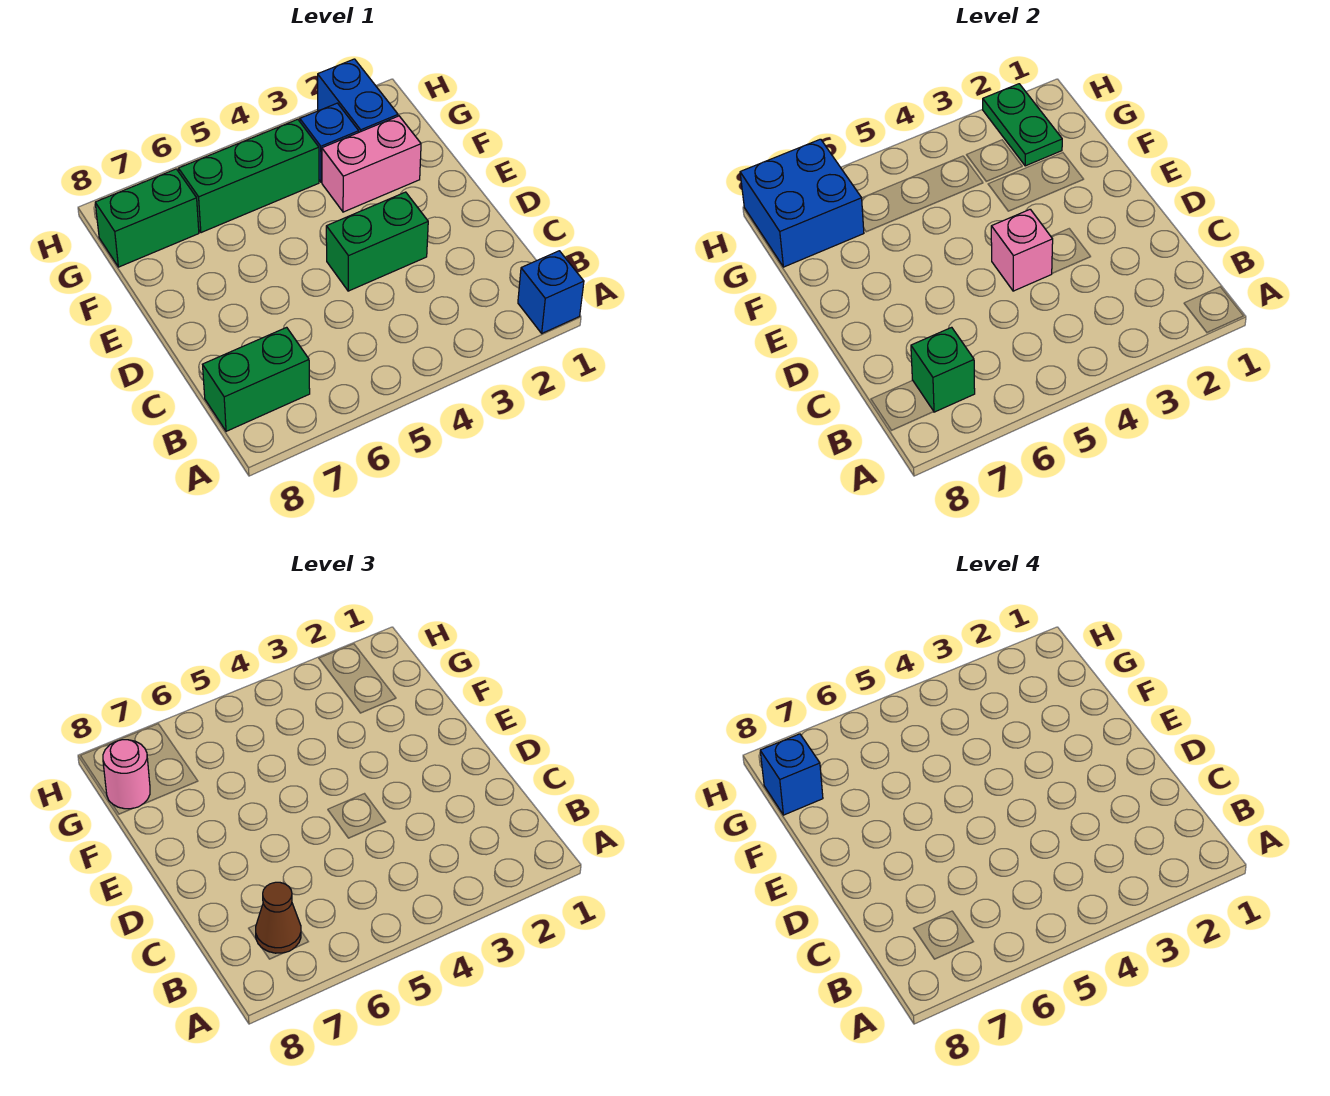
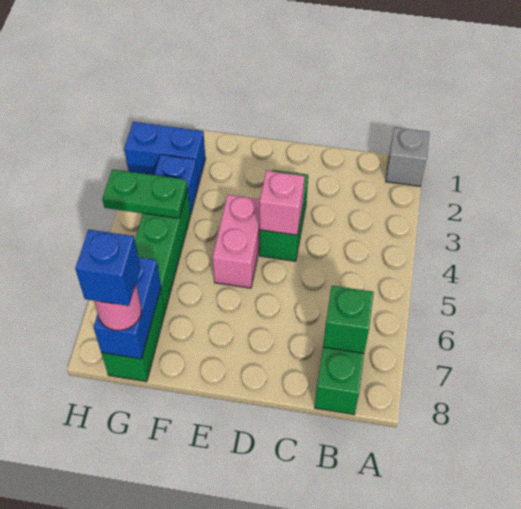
blue 1x1 brick [518,251,584,333] -> grey 1x1 brick [386,127,429,186]
brown 1x1 cone [256,882,301,953] -> none
pink 1x2 brick [322,116,421,212] -> pink 1x2 brick moved to [213,195,260,288]
green 1x2 plate [983,84,1062,166] -> green 1x2 plate moved to [102,169,188,218]
blue 2x2 brick [740,139,864,267] -> blue 1x2 brick [94,257,161,359]

